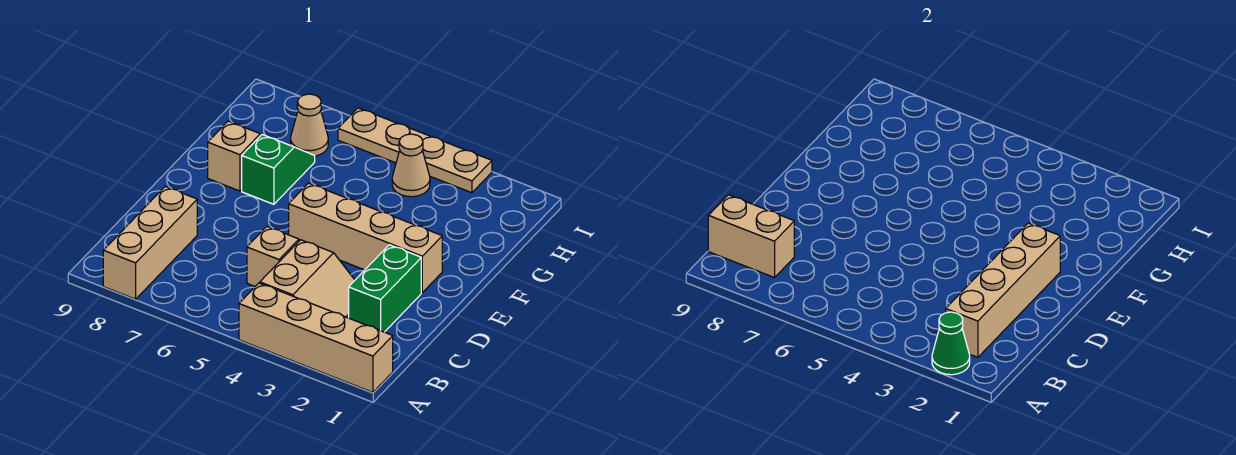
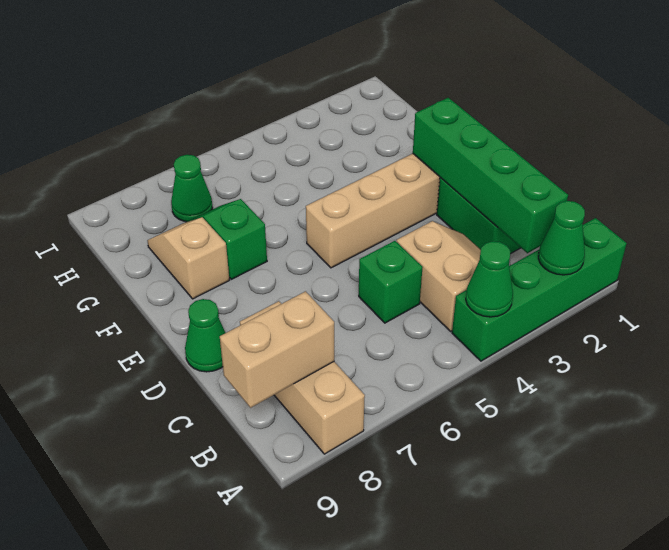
tan 1x4 brick [239,283,393,392] -> green 1x4 brick [452,218,627,361]
none -> green 1x1 cone [466,241,513,317]
tan 1x4 brick [946,223,1060,357] -> green 1x4 brick [413,98,568,253]
tan 1x1 brick [247,227,299,286] -> green 1x1 brick [359,241,423,323]
none -> green 1x1 cone [185,299,225,372]
tan 1x1 cone [392,134,430,197] -> none
tan 1x1 cone [291,94,328,156] -> green 1x1 cone [171,155,213,222]
tan 1x4 plate [338,108,492,193] -> none

